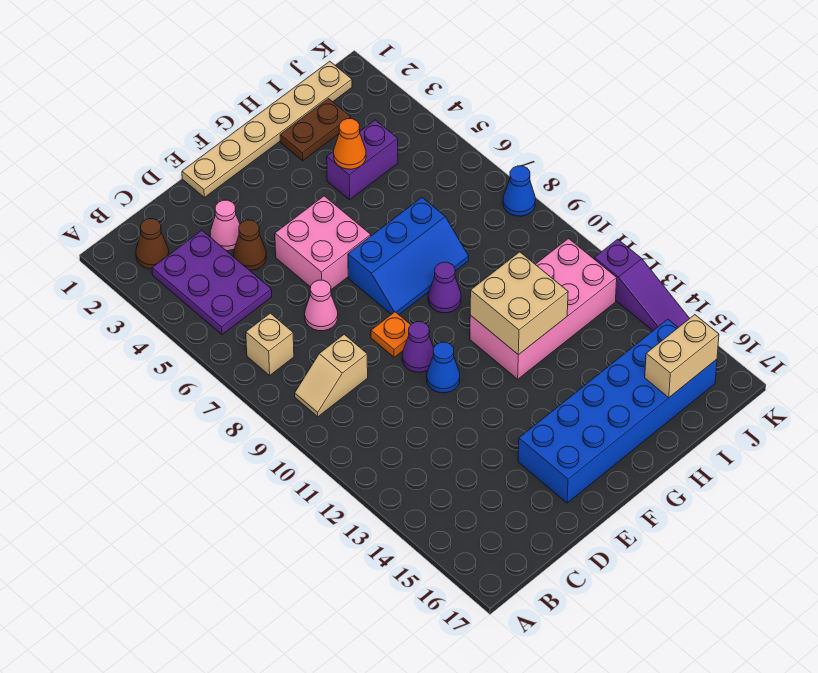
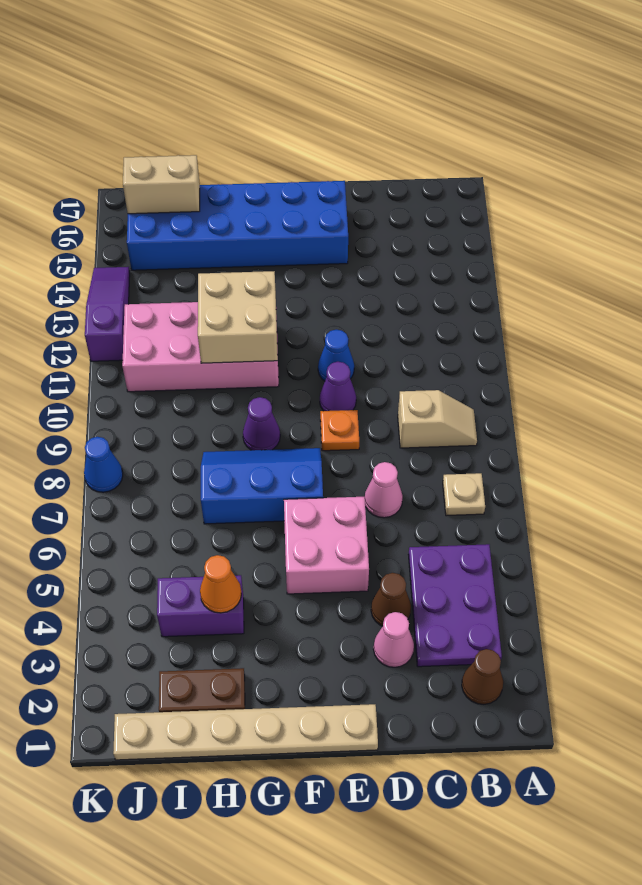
tan 1x1 brick [246,313,294,375] -> tan 1x1 plate [443,473,485,516]

